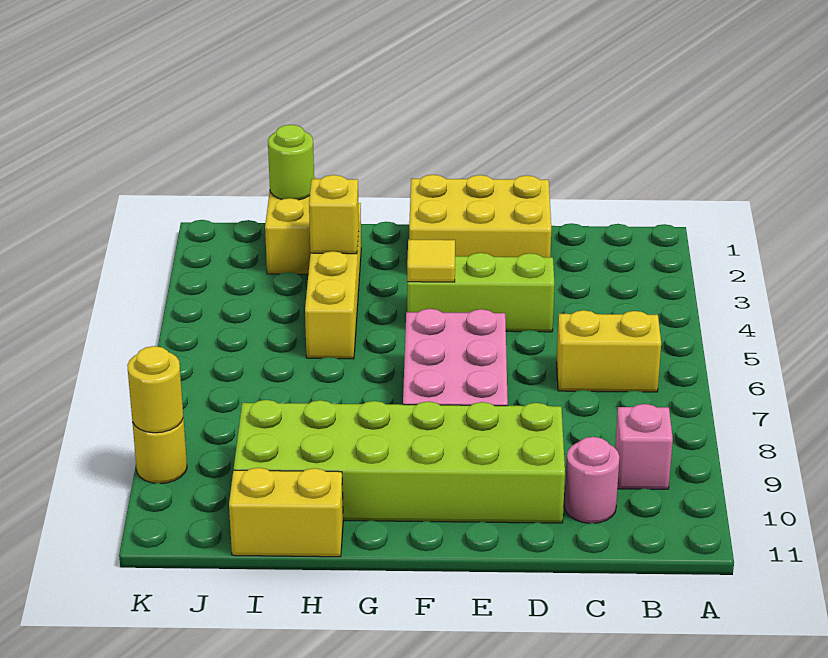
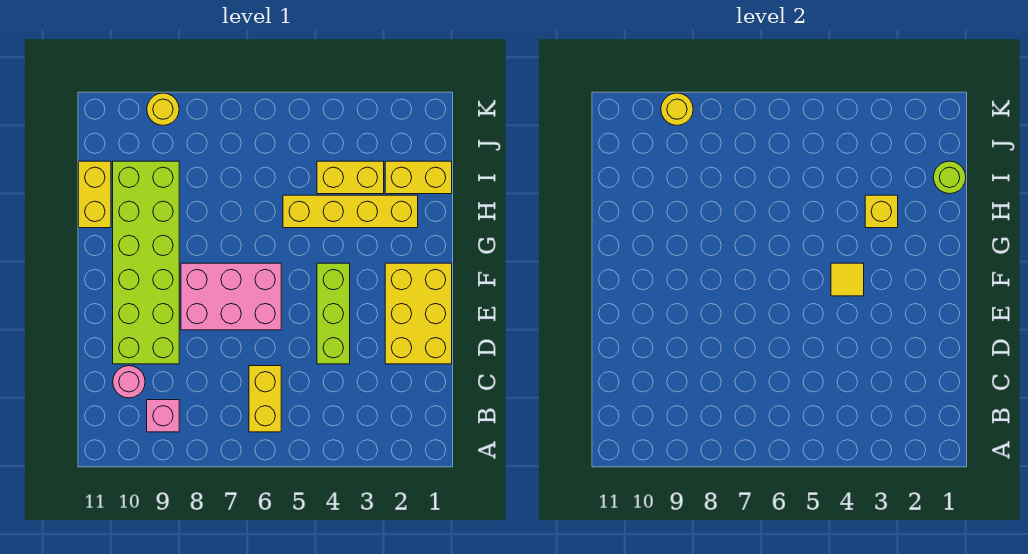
none -> yellow 1x2 brick [317,161,384,194]

